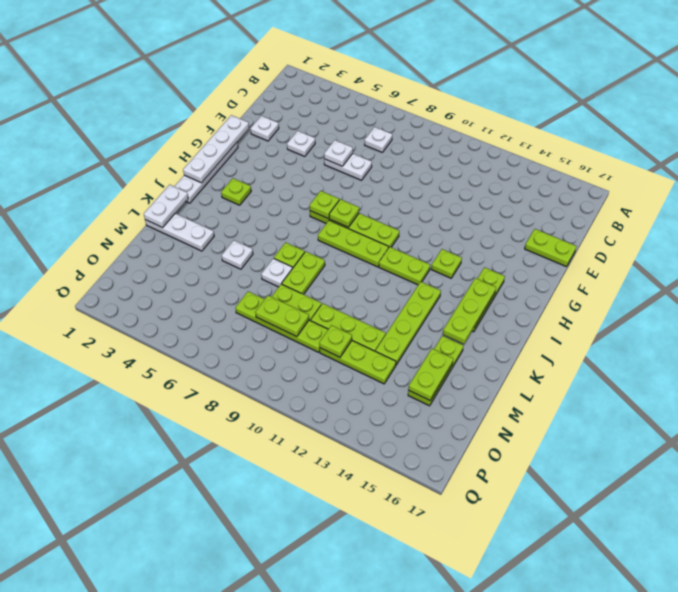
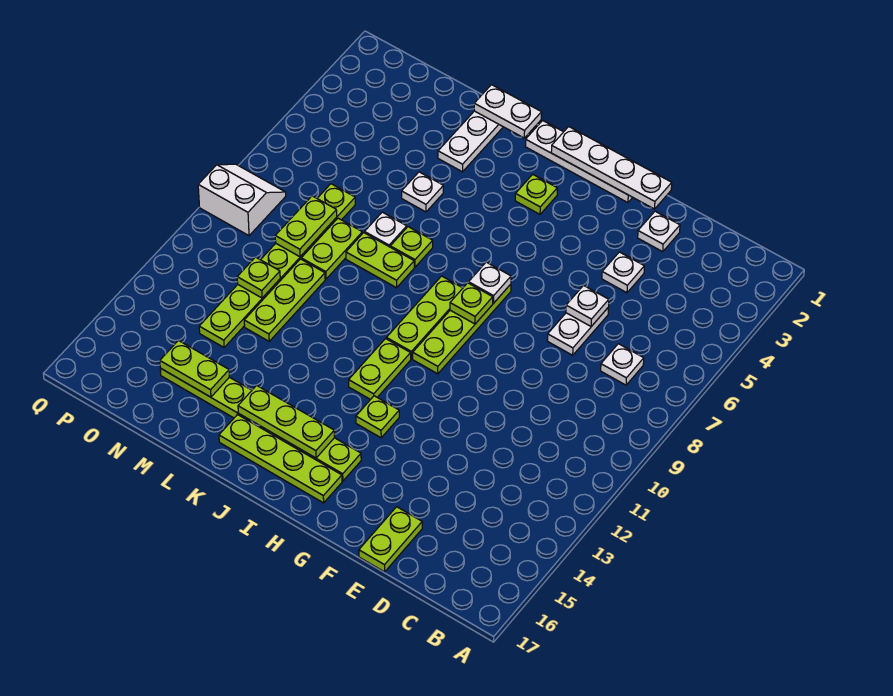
lime 1x1 plate [310,191,339,219] -> white 1x1 plate [469,262,511,303]
lime 1x4 plate [375,282,441,365] -> lime 1x4 plate moved to [219,414,342,503]
none -> white 2x2 slope [198,164,286,236]

